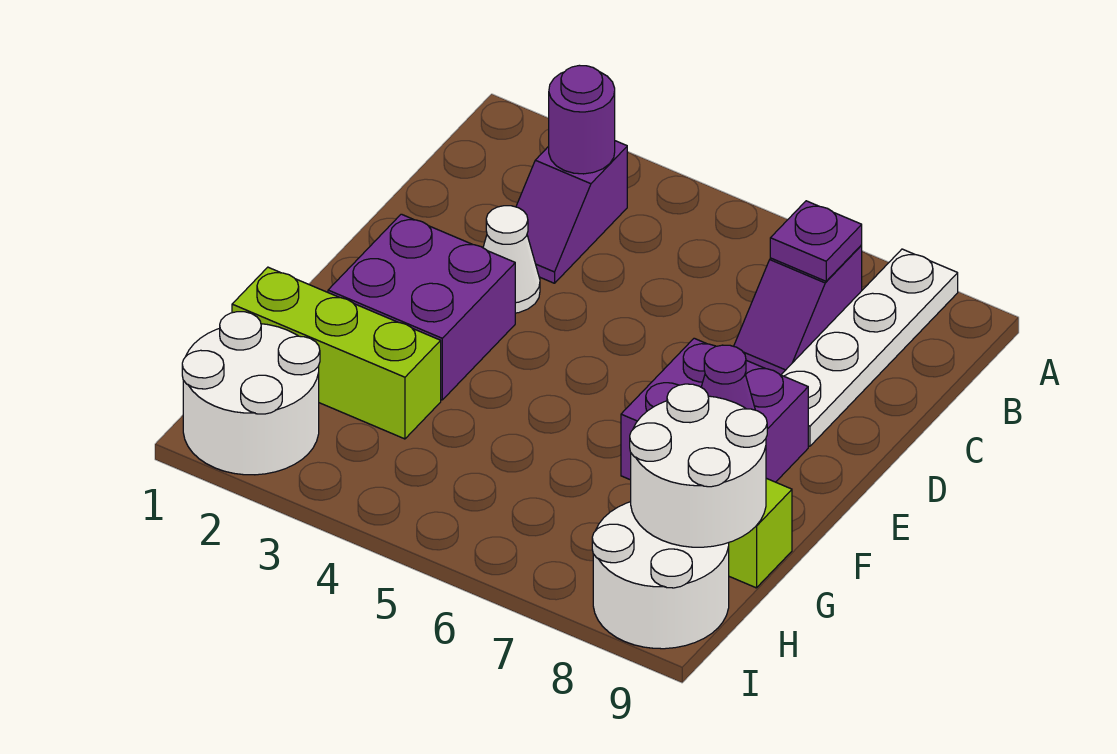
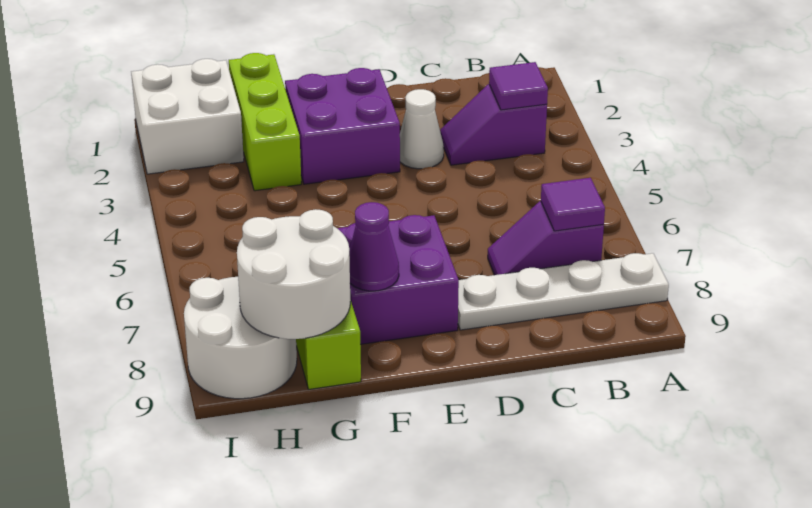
purple 1x1 round brick [549,65,615,174] -> purple 1x1 tile [489,62,548,110]
purple 1x1 plate [770,201,862,281] -> purple 1x1 tile [541,178,605,231]
white 2x2 round brick [182,312,320,475] -> white 2x2 brick [131,59,244,174]

